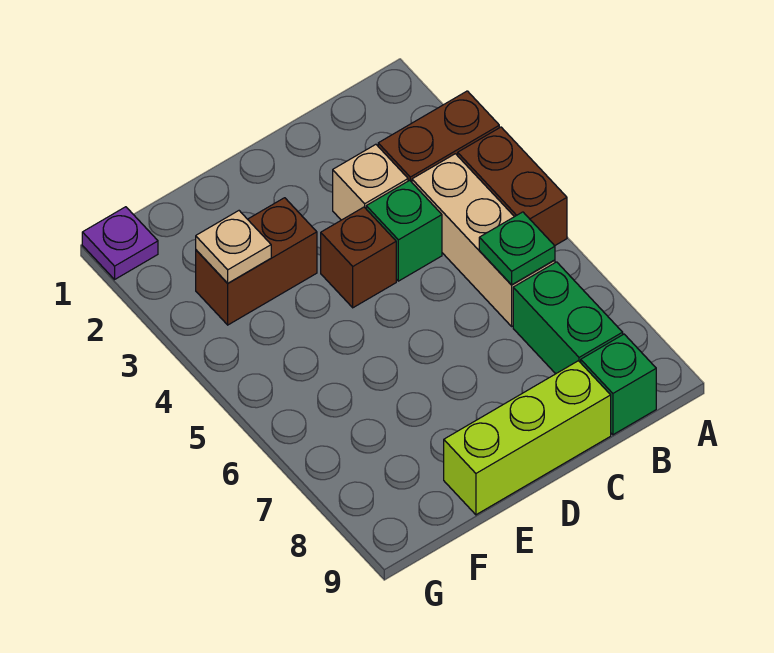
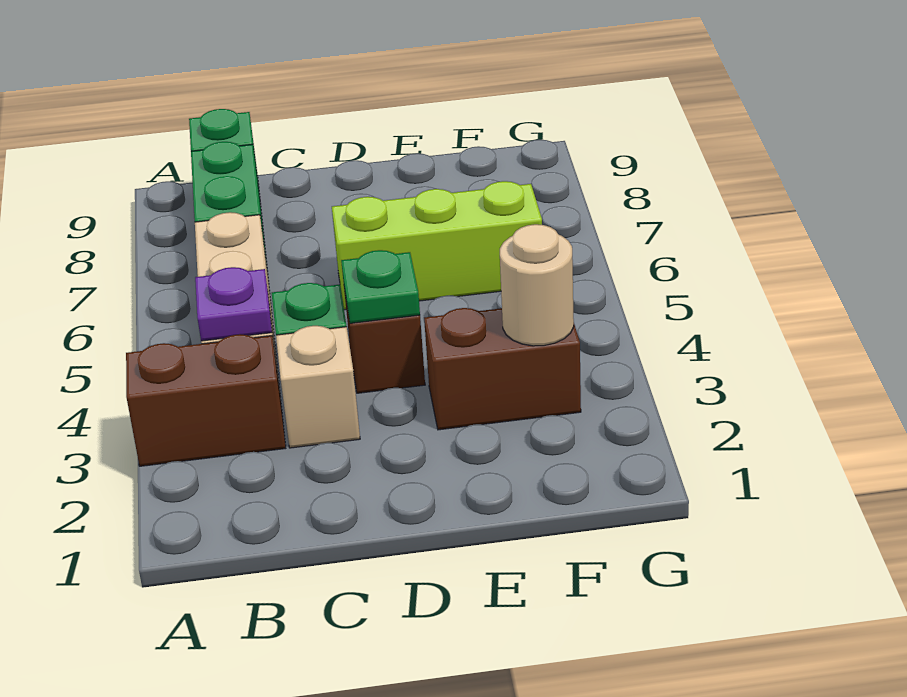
brown 1x2 brick [458,127,567,246] -> none
green 1x1 plate [479,212,555,285] -> green 1x1 plate moved to [341,250,420,323]
lime 1x3 brick [444,361,611,515] -> lime 1x3 brick moved to [332,181,542,310]
tan 1x1 plate [196,211,271,283] -> tan 1x1 round brick [500,224,574,346]
purple 1x1 plate [82,207,158,279] -> purple 1x1 plate moved to [195,267,272,341]

